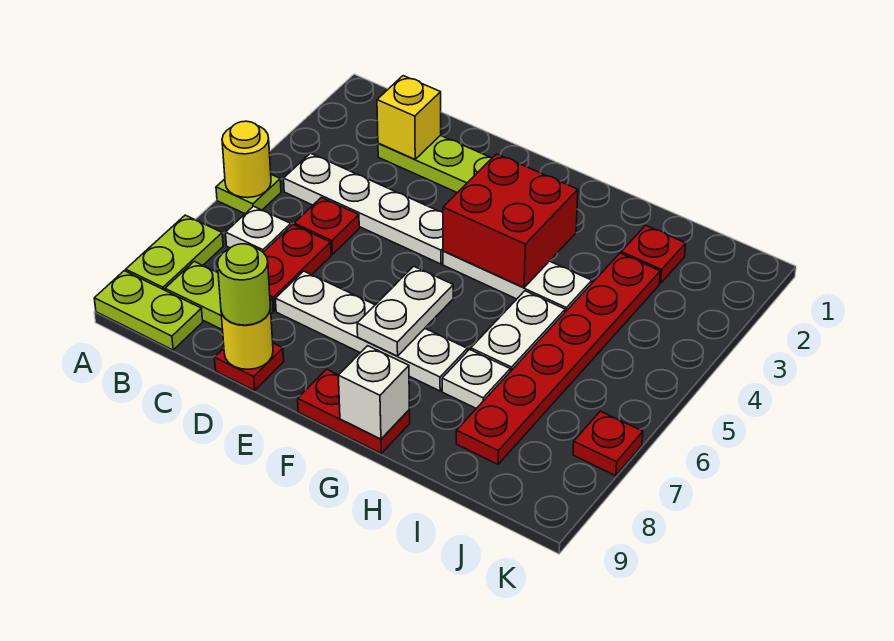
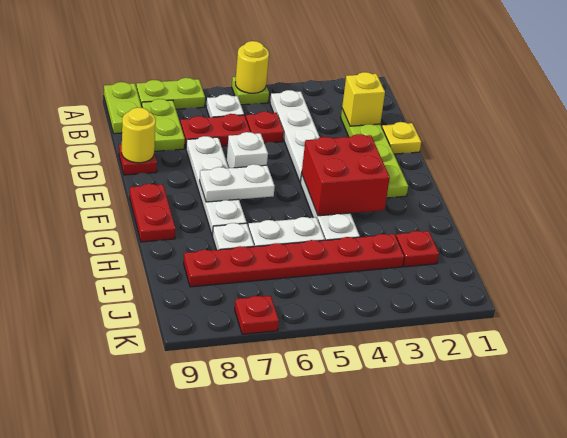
none -> yellow 1x1 plate [382,122,421,154]
lime 1x1 round brick [217,244,270,325] -> none
white 1x1 brick [338,346,409,439] -> white 1x1 brick moved to [227,132,268,168]

